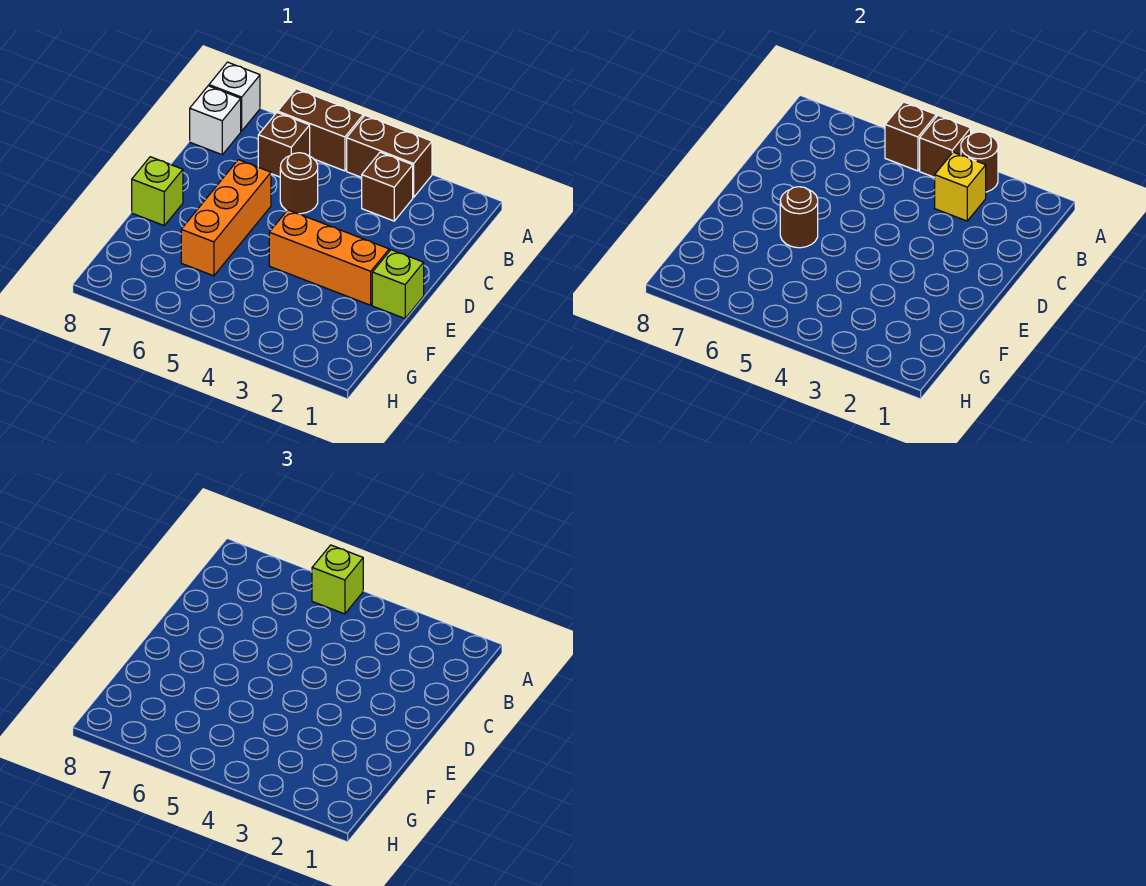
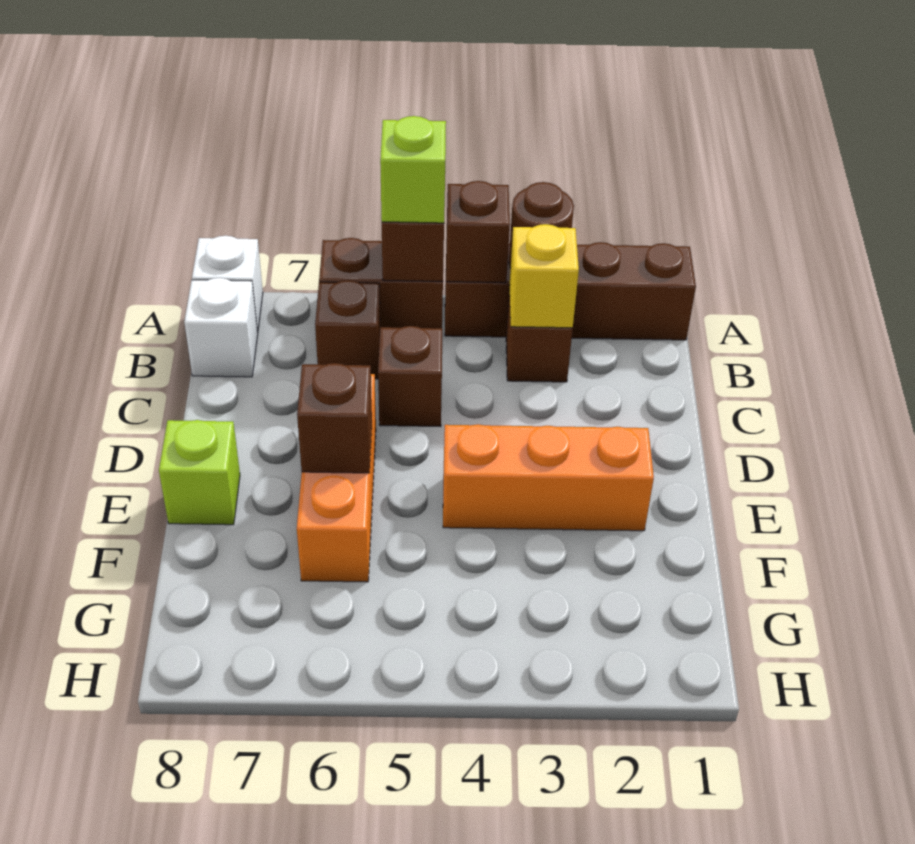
brown 1x2 brick [347,115,432,197] -> brown 1x4 brick [445,242,696,340]
brown 1x1 round brick [280,153,318,214] -> brown 1x1 brick [378,326,442,427]
lime 1x1 brick [372,250,424,318] -> none
brown 1x1 round brick [780,187,818,248] -> brown 1x1 brick [297,363,372,473]

